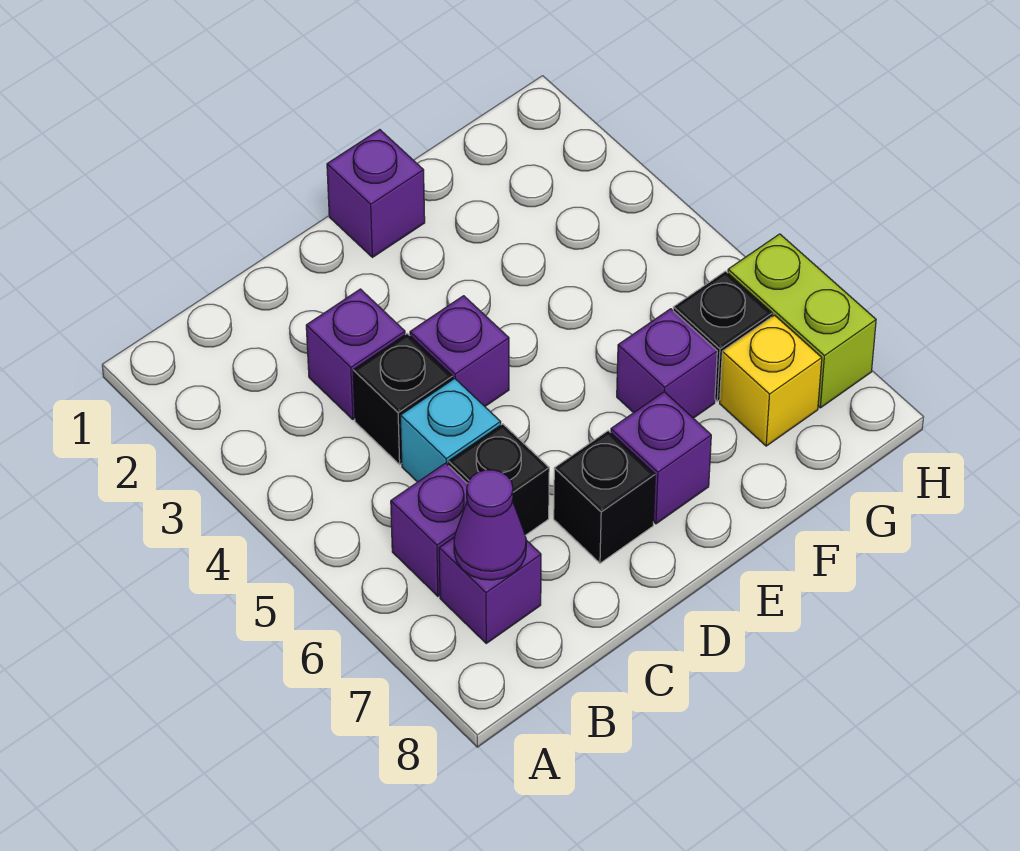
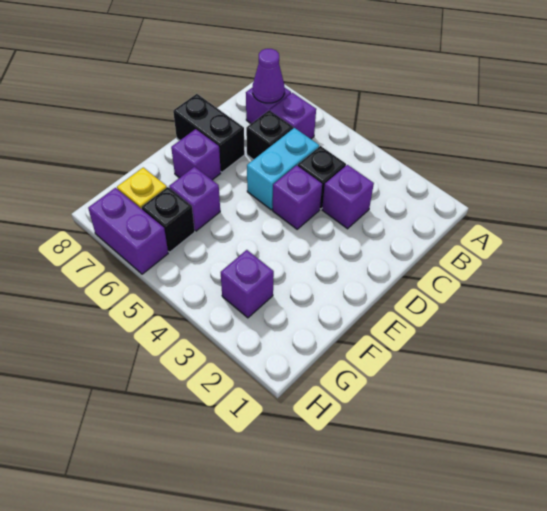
cyan 1x1 brick [400,378,501,482] -> cyan 1x2 brick [247,128,319,210]
black 1x1 brick [554,431,655,563] -> black 1x2 brick [173,94,245,172]
purple 1x1 brick [327,130,425,257] -> purple 1x1 brick moved to [221,250,274,318]
lime 1x2 brick [728,234,876,408] -> purple 1x2 brick [88,188,168,274]

